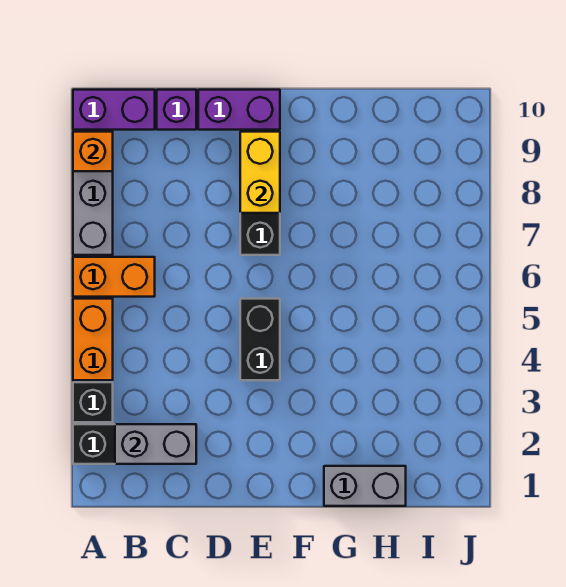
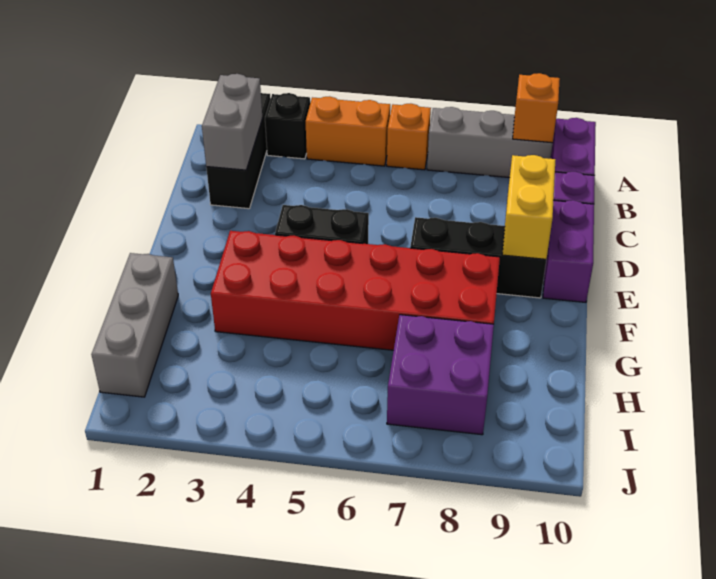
orange 1x2 brick [73,257,155,297] -> orange 1x1 brick [387,104,431,170]
yellow 1x2 brick [240,132,280,213] -> yellow 1x2 brick turned to [502,155,555,259]
none -> red 2x6 brick [211,231,500,350]
grey 1x2 brick [324,466,406,506] -> grey 1x3 brick [91,253,178,397]
none -> purple 2x2 brick [387,315,494,435]

